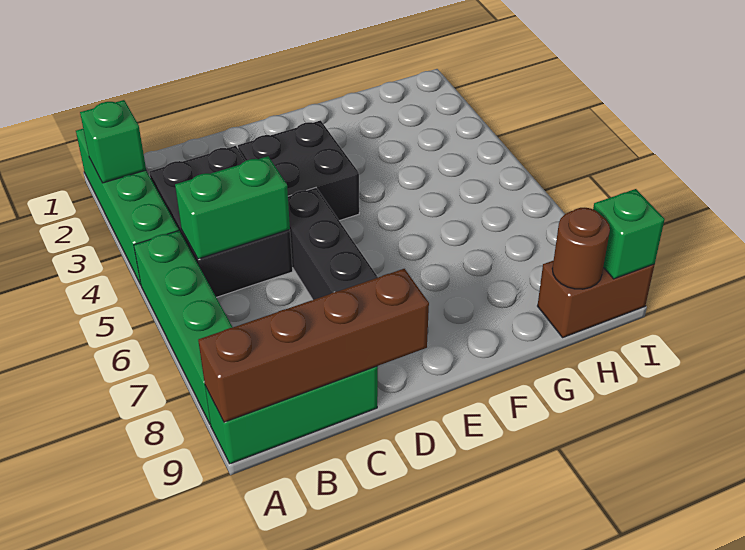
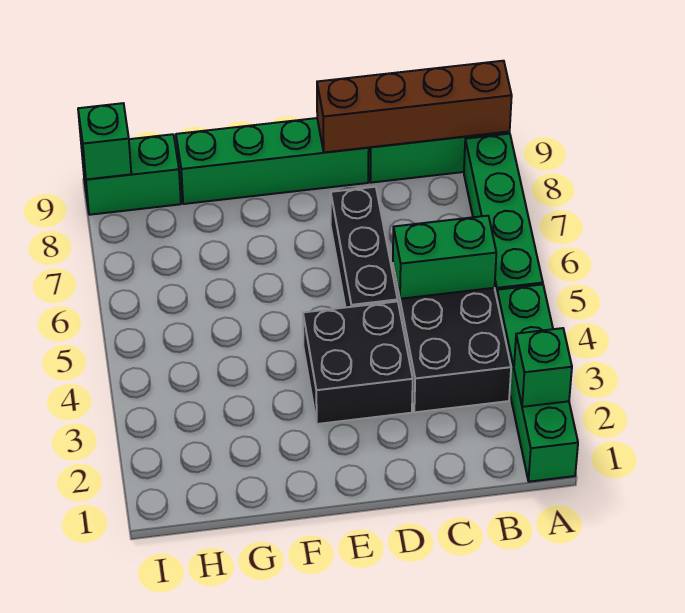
none -> green 1x4 brick [176,118,369,204]
brown 1x2 brick [538,260,654,337] -> green 1x2 brick [81,134,181,215]
brown 1x1 round brick [552,208,610,289] -> none

